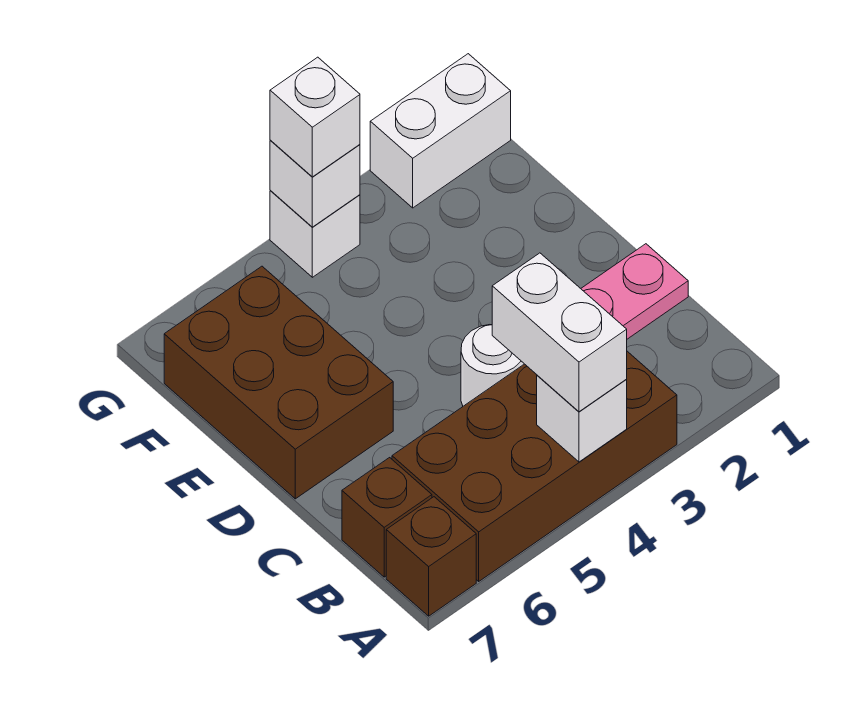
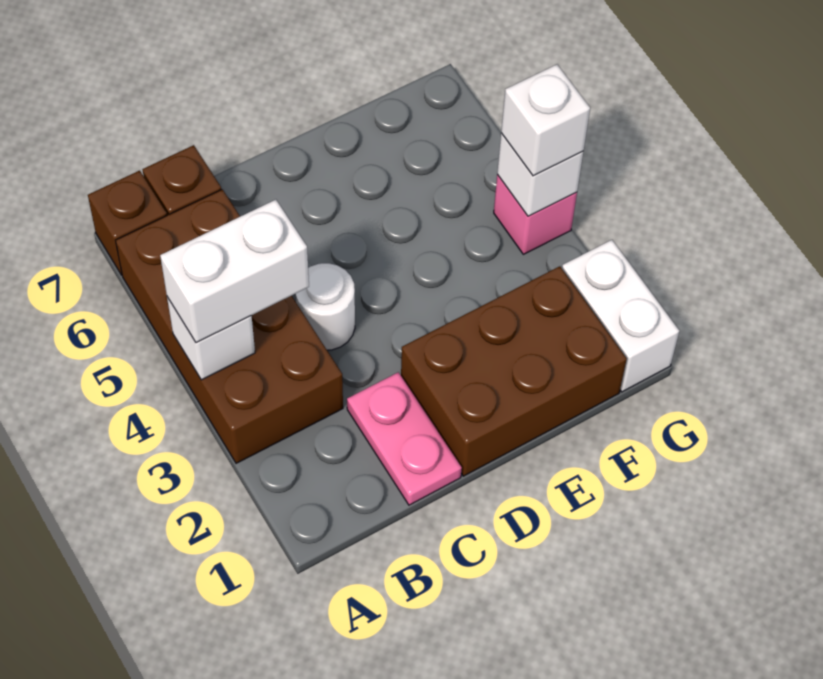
brown 2x3 brick [164,266,393,499] -> brown 2x3 brick moved to [401,266,627,476]
white 1x1 brick [270,190,360,277] -> pink 1x1 brick [494,175,577,254]

